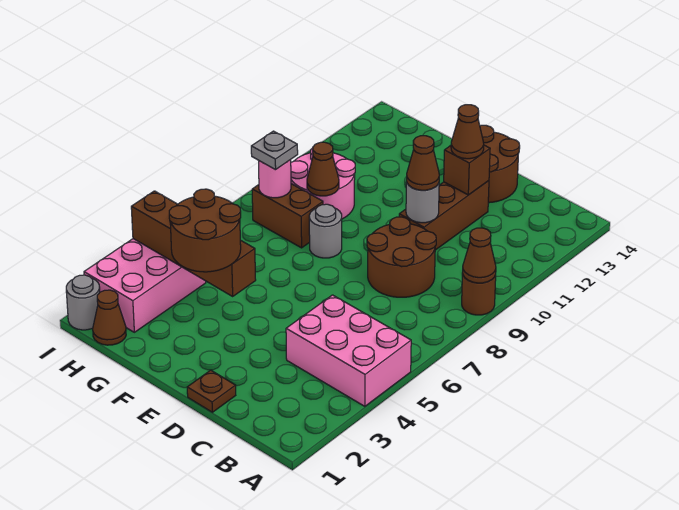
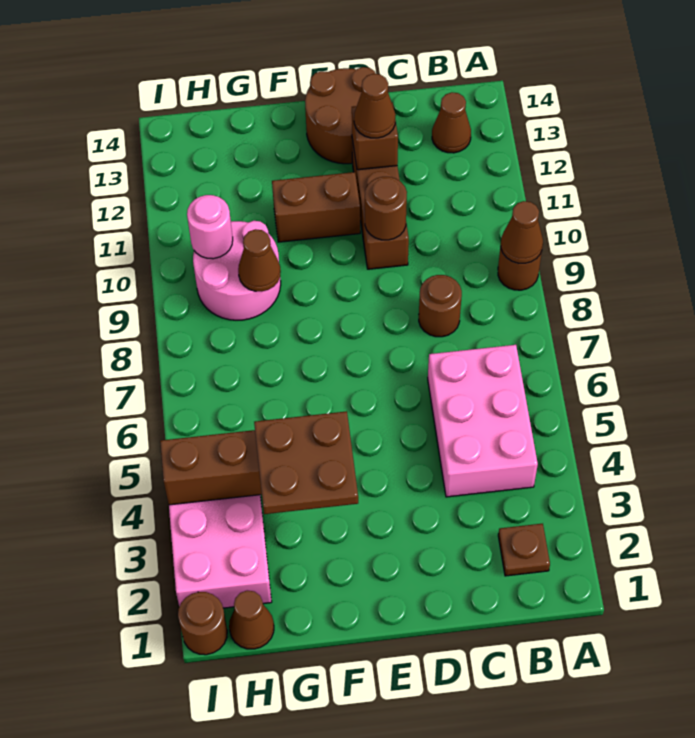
pink 2x3 brick [286,295,411,406] -> pink 2x3 brick turned to [428,345,538,497]
brown 2x2 round brick [367,217,436,297] -> brown 1x1 round brick [419,275,462,337]
brown 1x1 plate [187,370,236,412] -> brown 1x1 plate moved to [498,524,550,576]
grey 1x1 round brick [406,182,439,223] -> brown 1x1 round brick [365,177,407,240]
brown 1x1 cone [407,136,439,190] -> brown 1x1 cone moved to [432,92,471,153]
brown 2x2 round brick [169,189,241,272] -> brown 2x2 plate [254,411,358,514]
grey 1x1 round brick [309,204,342,258] -> none
brown 1x2 brick [252,184,323,248] -> brown 1x2 brick moved to [272,172,360,242]
pink 1x1 round brick [259,160,291,198] -> pink 1x1 round brick moved to [187,195,233,259]
grey 1x1 plate [251,131,298,170] -> none
grey 1x1 round brick [66,275,100,330] -> brown 1x1 round brick [178,592,227,655]

